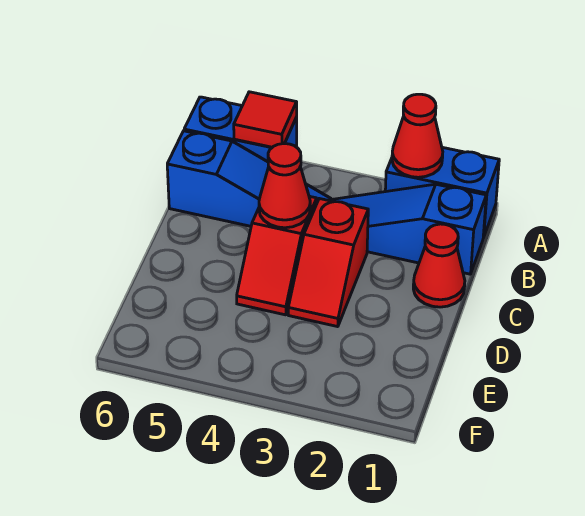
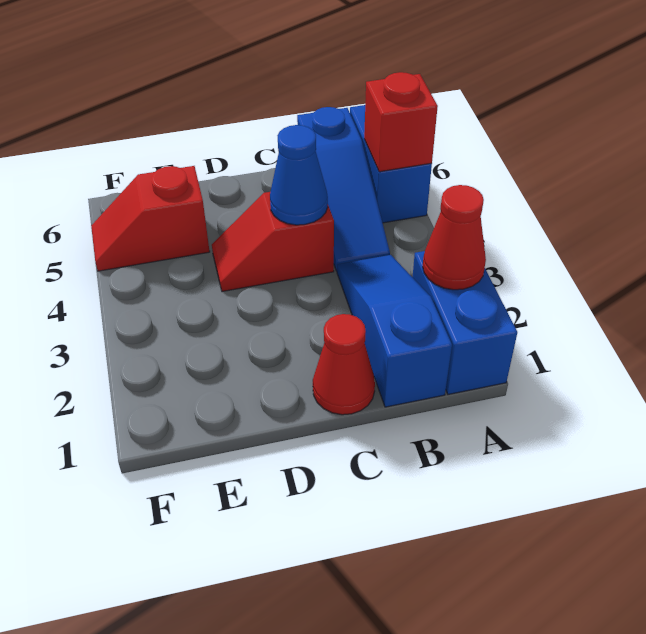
red 1x1 tile [234,92,297,147] -> red 1x1 brick [364,72,438,172]
red 1x2 slope [288,199,368,327] -> red 1x2 slope moved to [91,166,210,271]
red 1x1 cone [259,144,310,228] -> blue 1x1 cone [270,125,328,225]

